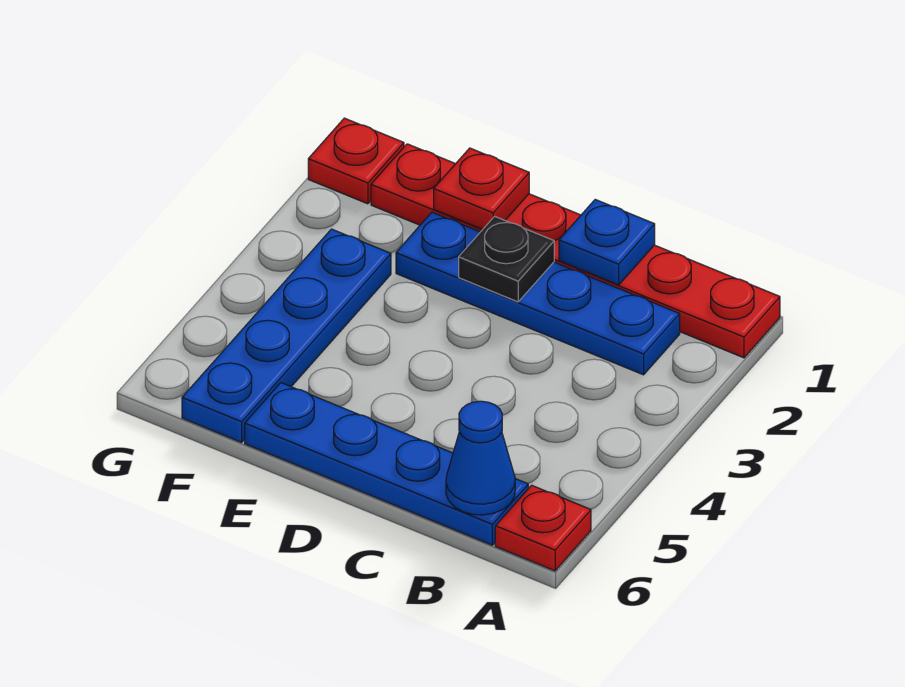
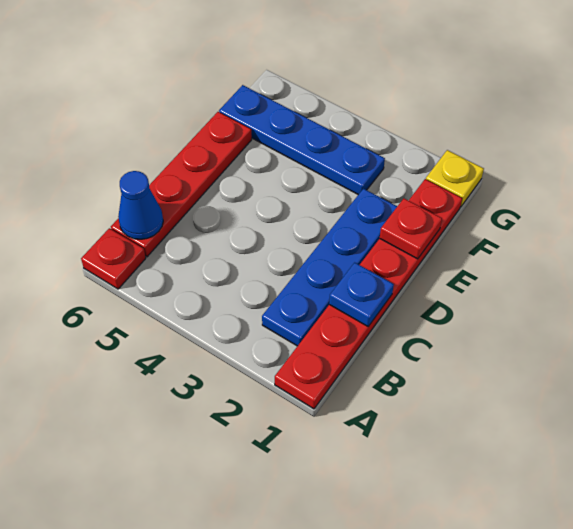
blue 1x4 plate [245,383,528,545] -> red 1x4 plate [111,112,252,257]
black 1x1 plate [459,216,554,302] -> none
red 1x1 plate [308,118,404,204] -> yellow 1x1 plate [426,150,484,207]

